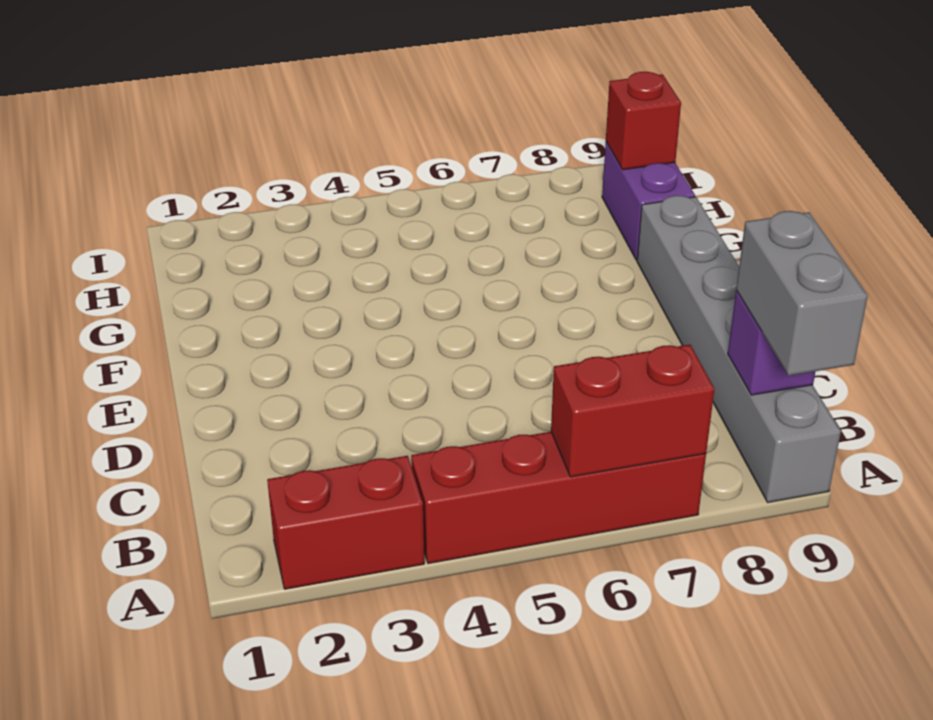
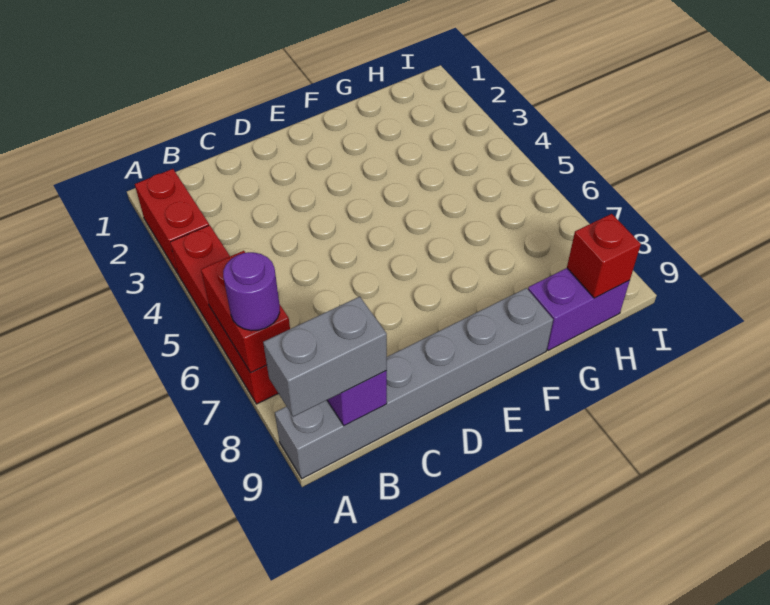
none -> purple 1x1 round brick [223,252,280,331]

